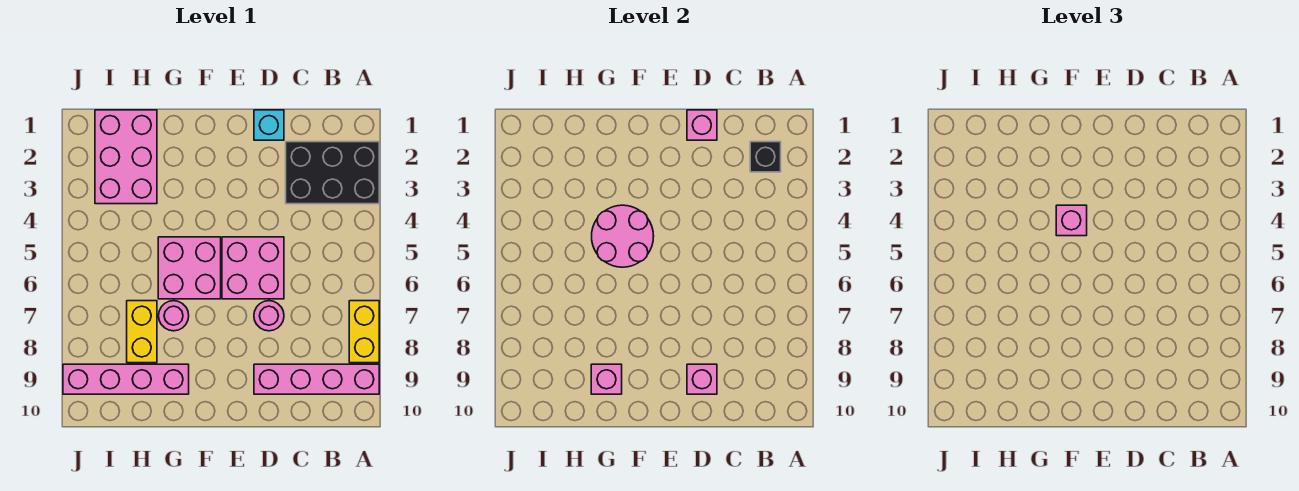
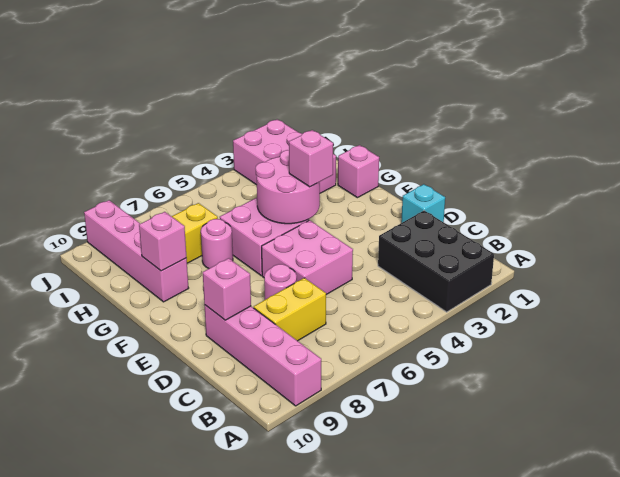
yellow 1x2 brick [349,301,379,363] -> yellow 1x2 brick moved to [254,278,326,341]
black 1x1 brick [750,142,781,172] -> none
pink 1x1 brick [687,110,717,140] -> pink 1x1 brick moved to [338,145,379,198]
pink 2x3 brick [95,110,157,204] -> pink 2x3 brick turned to [233,119,336,193]

